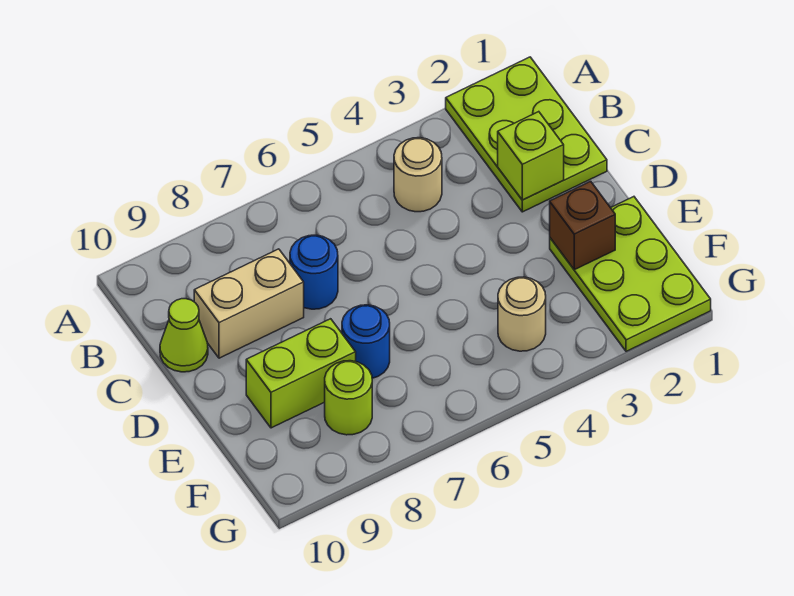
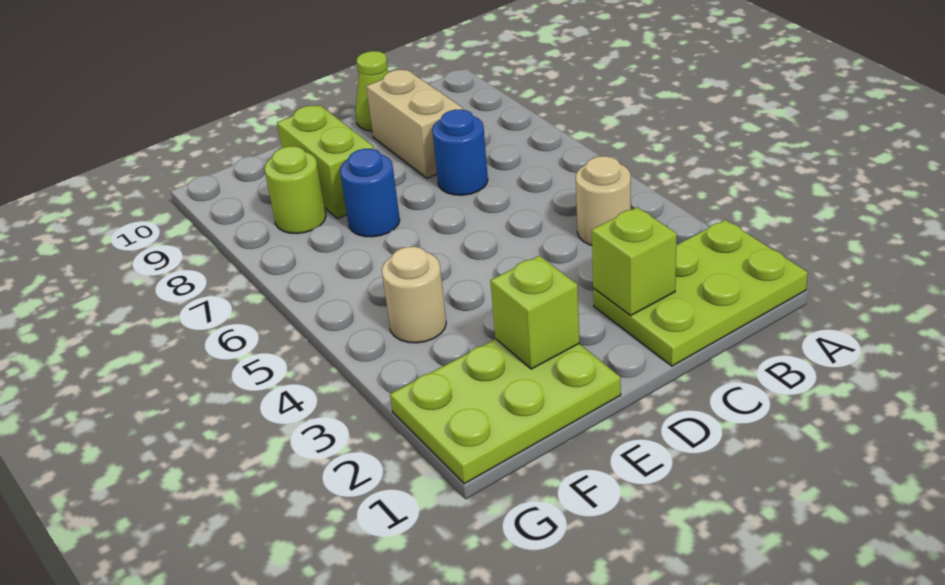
brown 1x1 brick [550,181,615,270] -> lime 1x1 brick [490,256,579,369]

